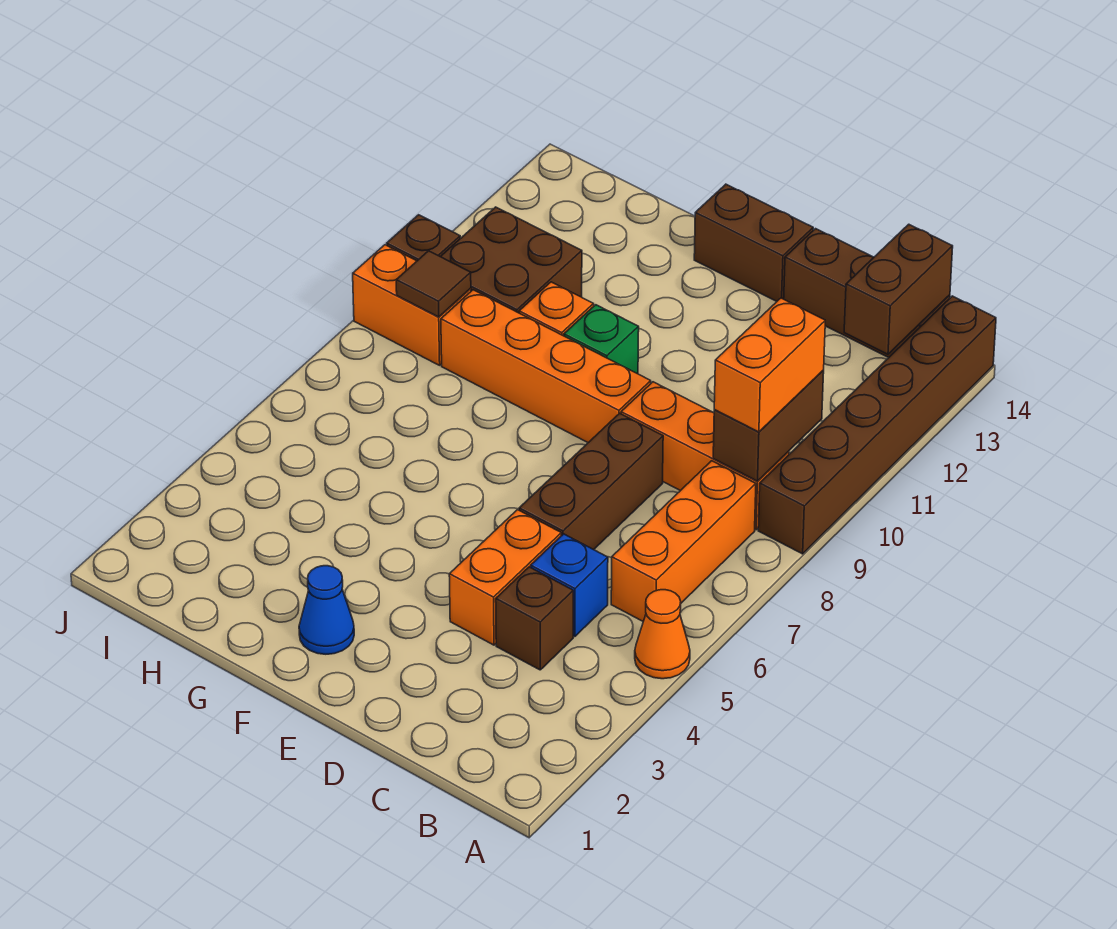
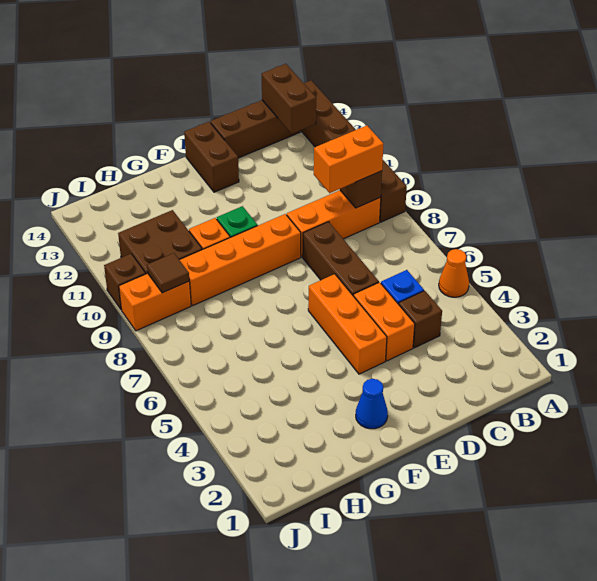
orange 1x3 brick [611,461,756,621] -> orange 1x3 brick moved to [308,274,387,374]
orange 1x2 brick [714,298,825,432] -> orange 1x2 brick turned to [314,126,383,193]
brown 1x2 brick [694,184,813,301] -> brown 1x2 brick turned to [184,122,239,192]

